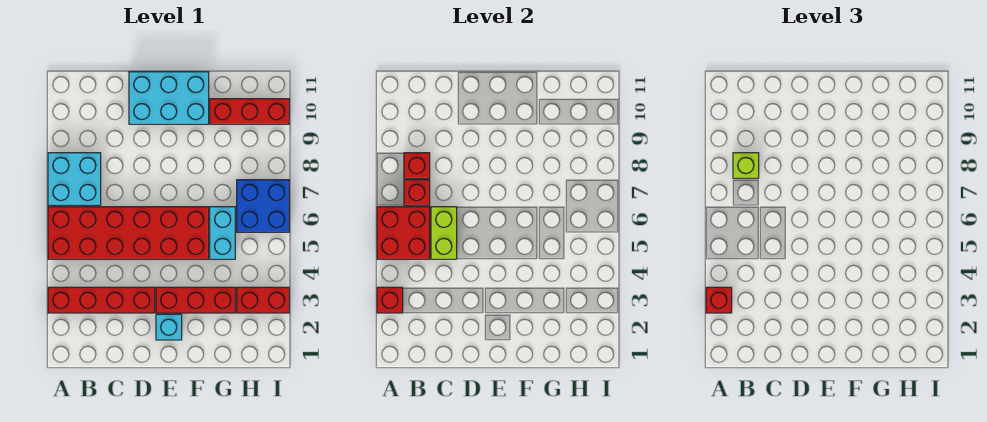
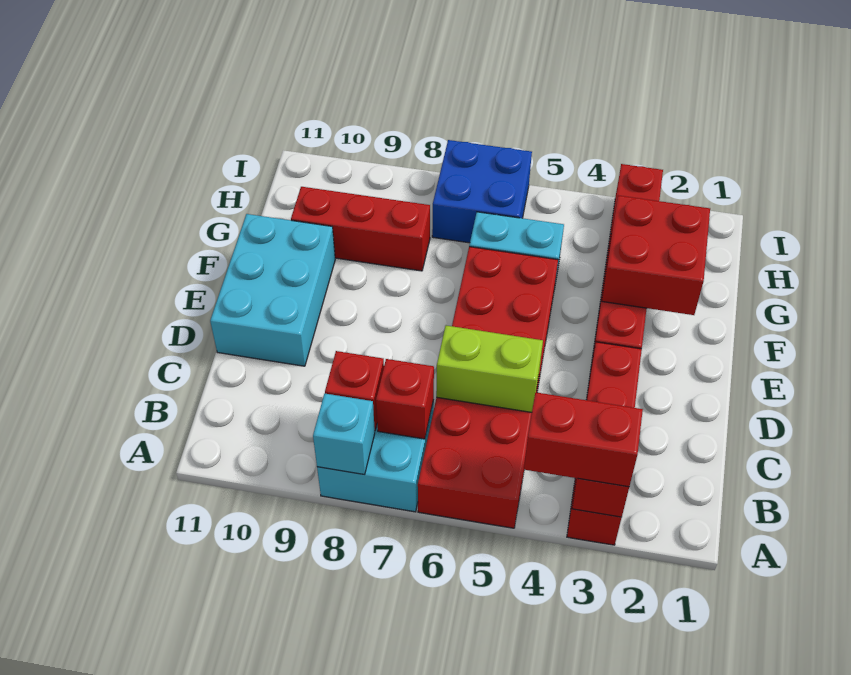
red 1x1 brick [706,287,732,313] -> red 1x2 brick [524,392,643,487]
red 2x2 brick [377,207,430,259] -> red 2x2 brick moved to [602,195,710,315]
lime 1x1 brick [733,153,759,178] -> none
cyan 1x1 brick [156,314,182,340] -> cyan 1x1 brick moved to [313,394,375,474]
red 1x3 brick [210,99,289,124] -> red 1x3 brick turned to [291,187,430,271]

